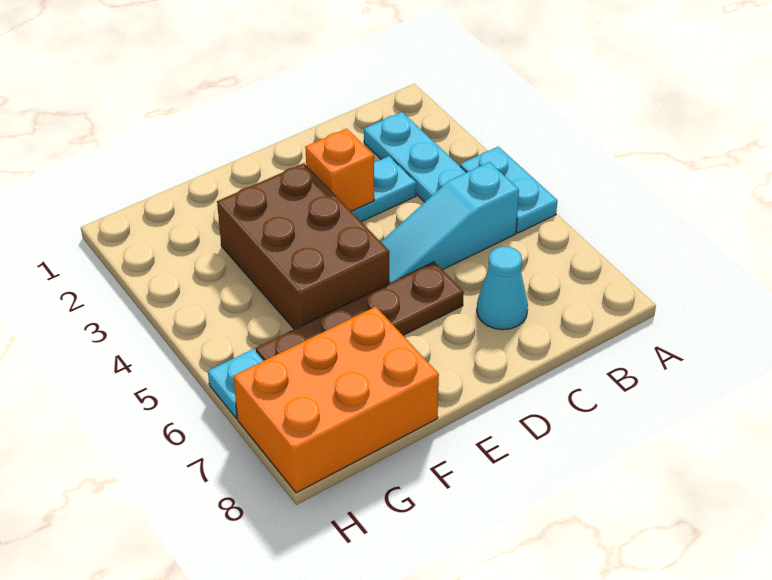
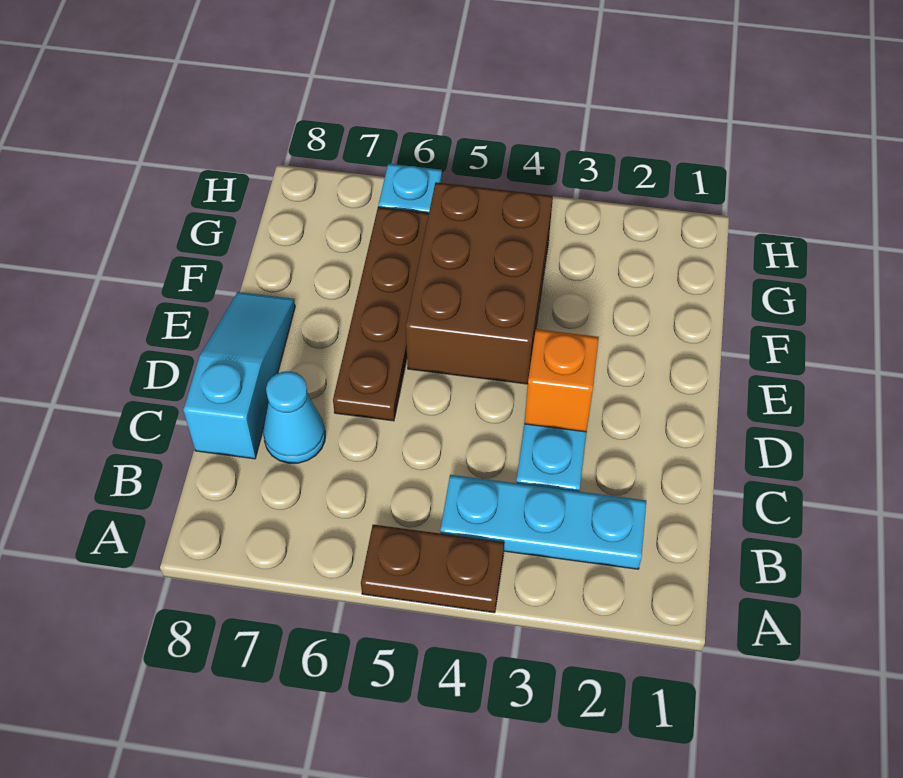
cyan 1x2 plate [460,147,557,233] -> brown 1x2 plate [361,525,504,613]
cyan 1x3 slope [381,162,519,283] -> cyan 1x3 slope moved to [183,292,295,459]
brown 2x3 brick [217,163,389,329] -> brown 2x3 brick turned to [406,182,553,384]
orange 2x3 brick [233,307,439,493] -> none

